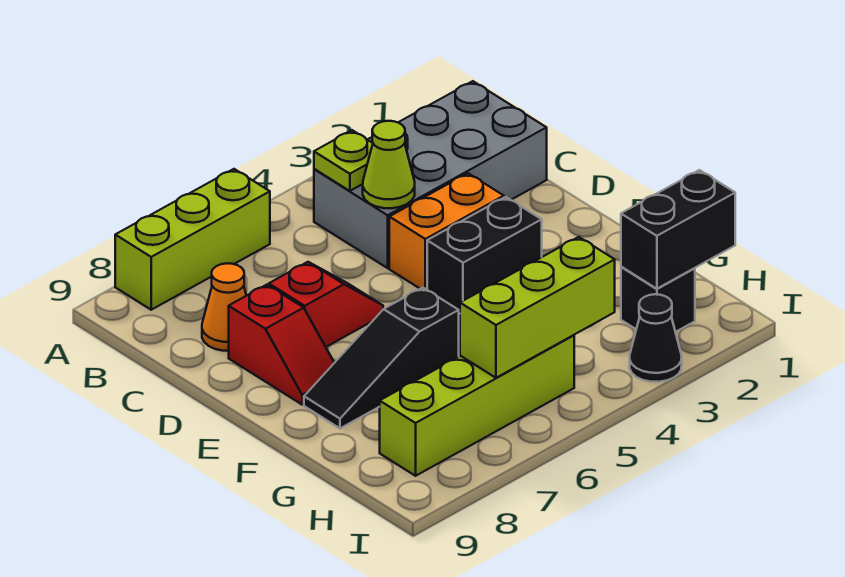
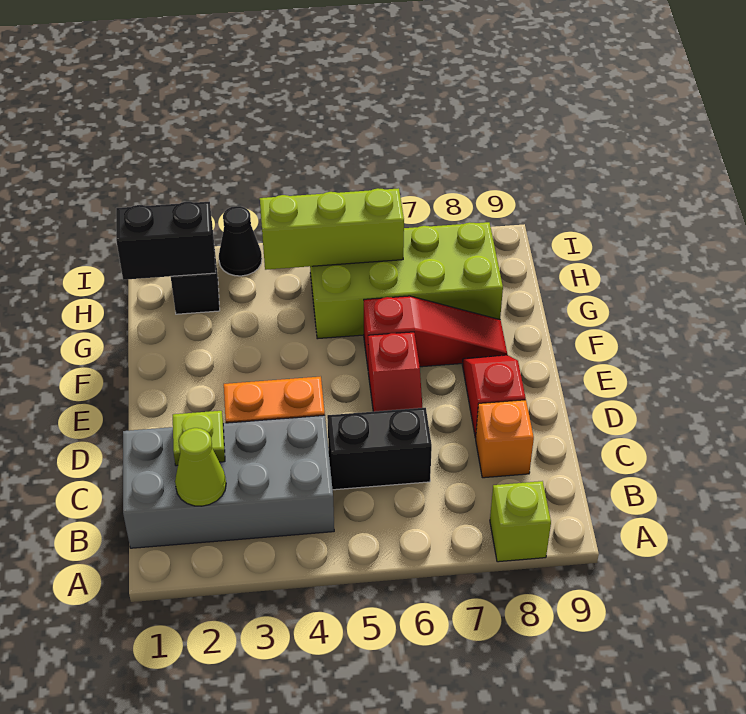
lime 1x3 brick [115,169,270,310] -> lime 1x1 brick [490,481,551,562]
lime 1x1 plate [314,130,373,191] -> lime 1x1 plate moved to [173,411,225,466]
lime 1x1 cone [363,121,415,208] -> lime 1x1 cone moved to [175,428,226,506]
orange 1x1 cone [202,263,246,351] -> orange 1x1 brick [476,400,534,478]
red 1x2 slope [269,262,383,347] -> red 1x2 slope turned to [368,332,423,412]
black 1x2 brick [427,197,542,313] -> black 1x2 brick moved to [327,408,432,490]
black 1x3 slope [304,288,459,428] -> red 1x3 slope [364,296,507,367]
lime 1x4 brick [380,335,574,476] -> lime 2x4 brick [310,222,503,339]

